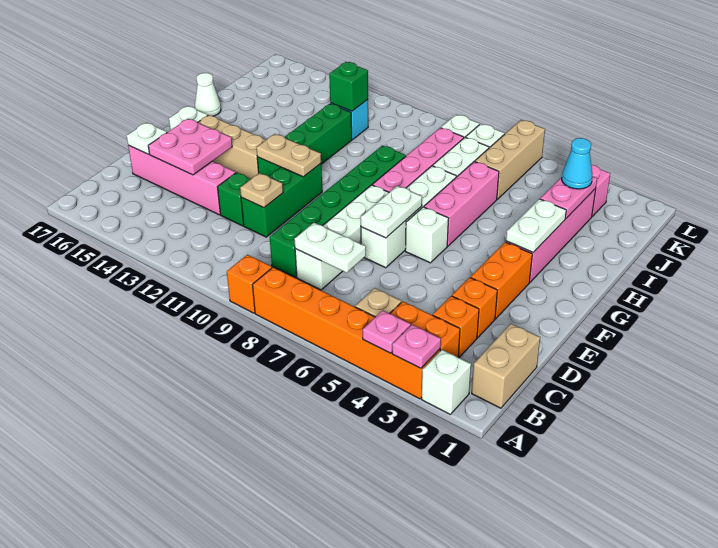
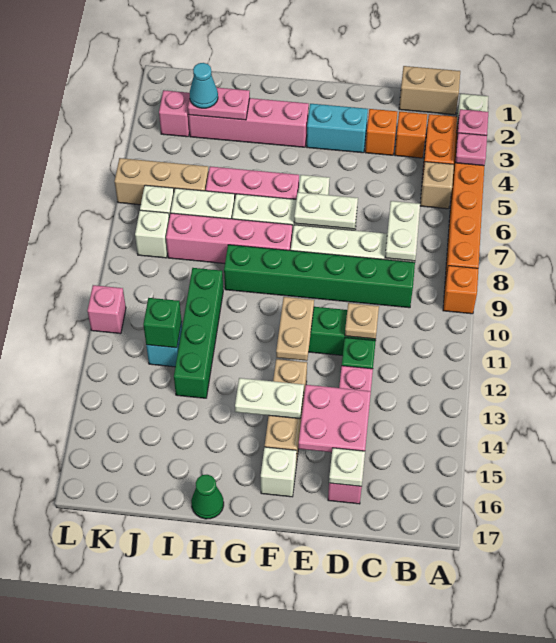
orange 1x2 brick [471,242,532,319] -> cyan 1x2 brick [307,104,368,153]
green 1x4 brick [257,104,352,176] -> green 1x4 brick turned to [174,268,223,398]
white 1x2 plate [506,199,566,252] -> white 1x2 plate moved to [235,378,304,419]
white 1x1 cone [195,73,221,116] -> green 1x1 cone [191,475,224,519]
none -> pink 1x1 brick [87,285,126,334]

